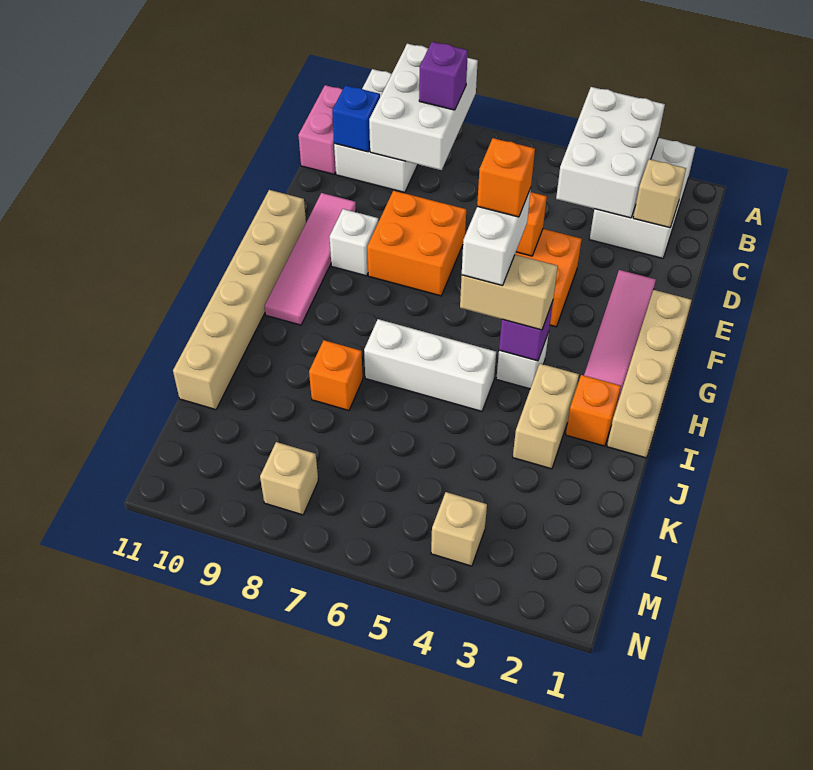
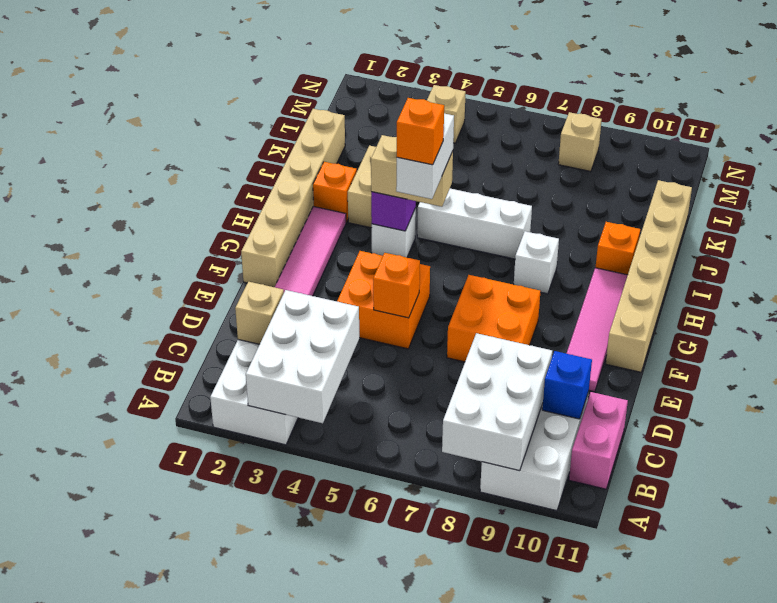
purple 1x1 brick [419,42,468,110] -> none
tan 1x4 brick [607,290,692,458] -> tan 1x6 brick [241,109,345,287]
white 1x1 brick [329,209,378,276] -> white 1x1 brick moved to [514,231,559,294]
orange 1x1 brick [309,340,363,411] -> orange 1x1 brick moved to [595,222,640,275]

